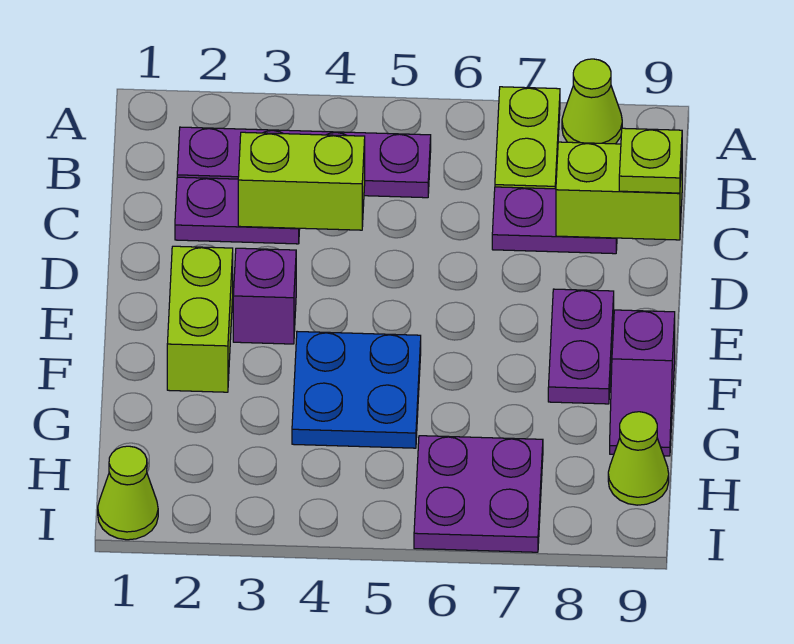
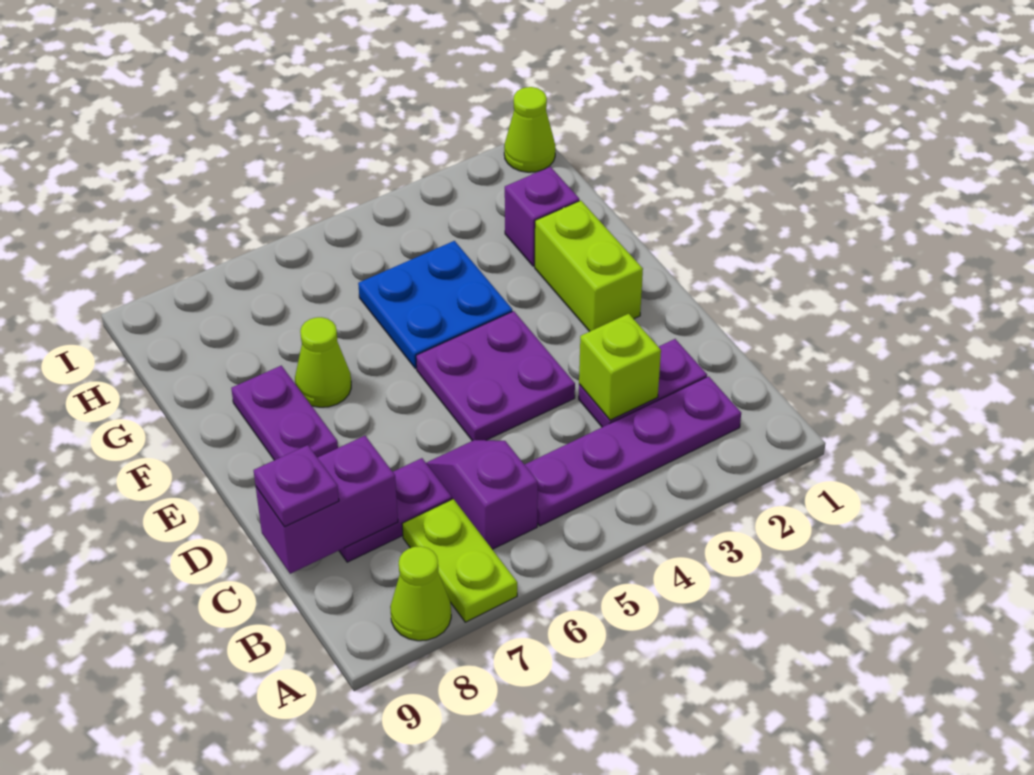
lime 1x2 brick [238,132,365,230] -> lime 1x1 brick [579,314,661,420]
lime 1x2 brick [556,142,682,240] -> purple 1x2 brick [256,436,398,574]
lime 1x1 plate [619,128,682,193] -> purple 1x1 plate [254,445,339,527]
purple 1x1 brick [233,248,296,344] -> purple 1x1 brick moved to [505,167,579,266]
purple 1x2 slope [610,310,675,456] -> purple 1x2 slope moved to [426,440,538,549]
purple 2x2 plate [414,436,543,552] -> purple 2x2 plate moved to [416,311,575,441]
lime 1x1 cone [608,412,669,505] -> lime 1x1 cone moved to [295,317,351,407]

